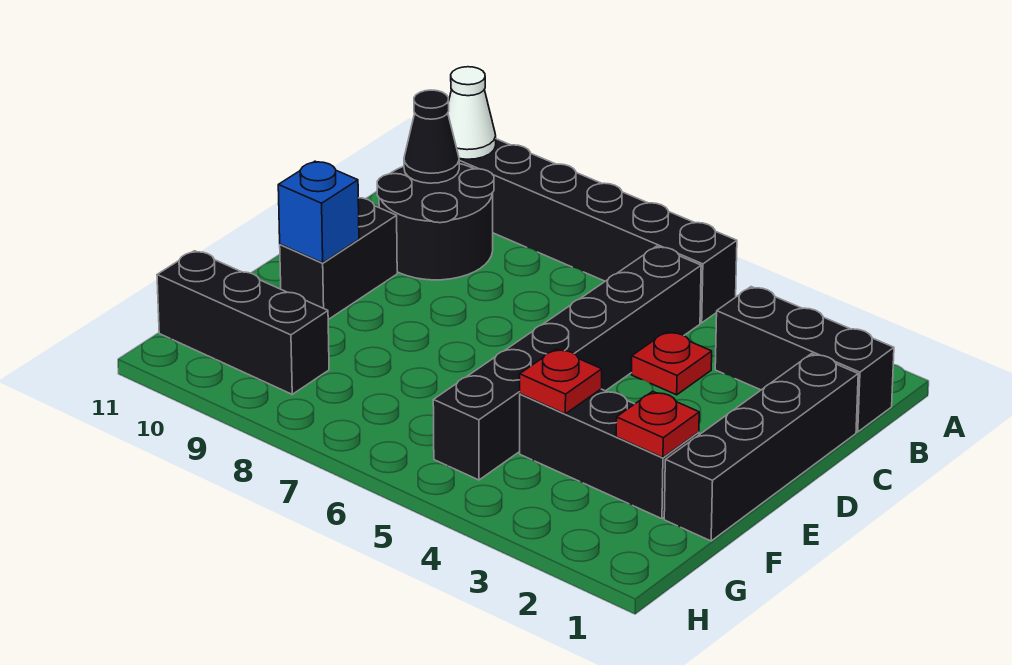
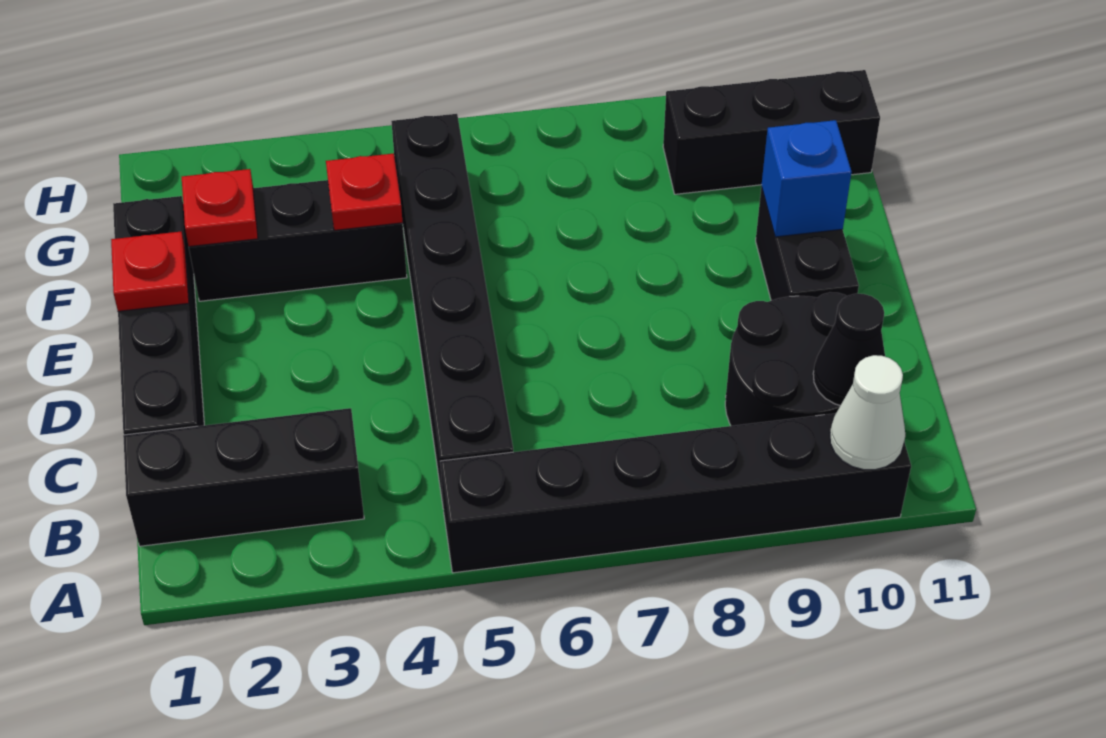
red 1x1 plate [632,331,712,395] -> red 1x1 plate moved to [111,232,189,311]

